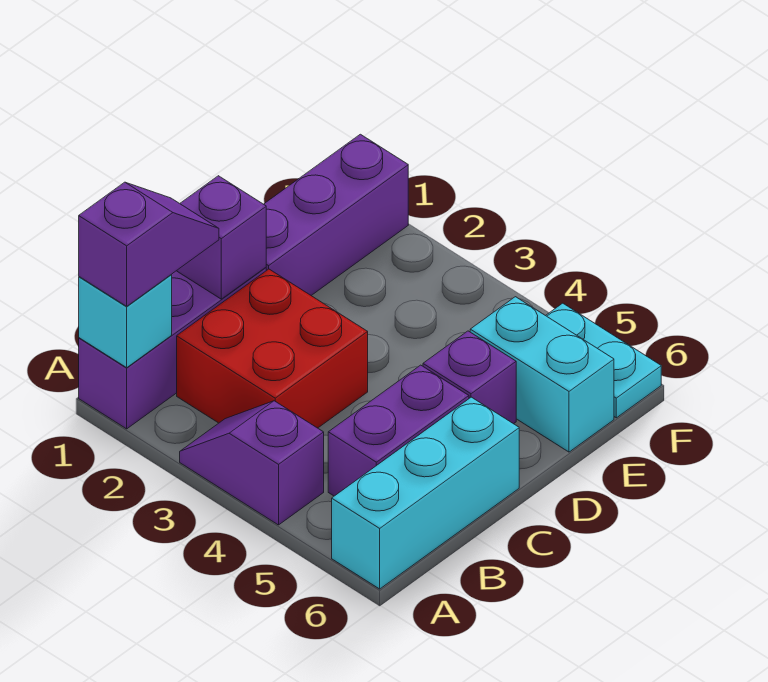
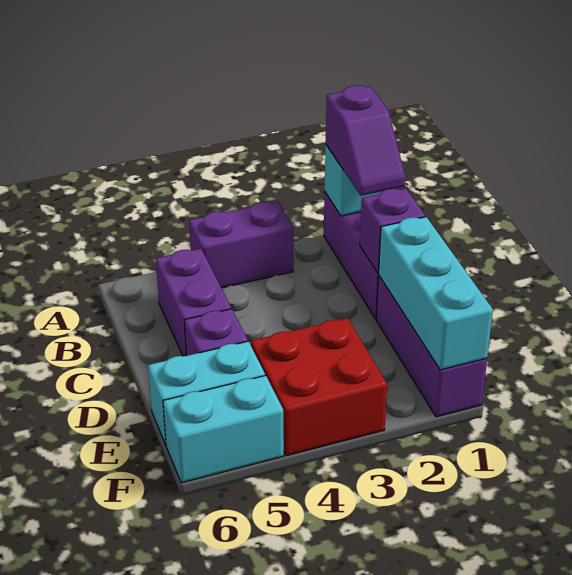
purple 1x2 slope [180,401,324,525] -> purple 1x2 brick [189,201,293,288]
cyan 1x3 brick [332,397,519,589] -> cyan 1x3 brick moved to [379,217,493,370]
red 2x2 brick [177,269,368,428] -> red 2x2 brick moved to [251,318,387,456]
cyan 1x2 plate [546,303,661,418] -> cyan 1x2 brick [163,376,284,483]

